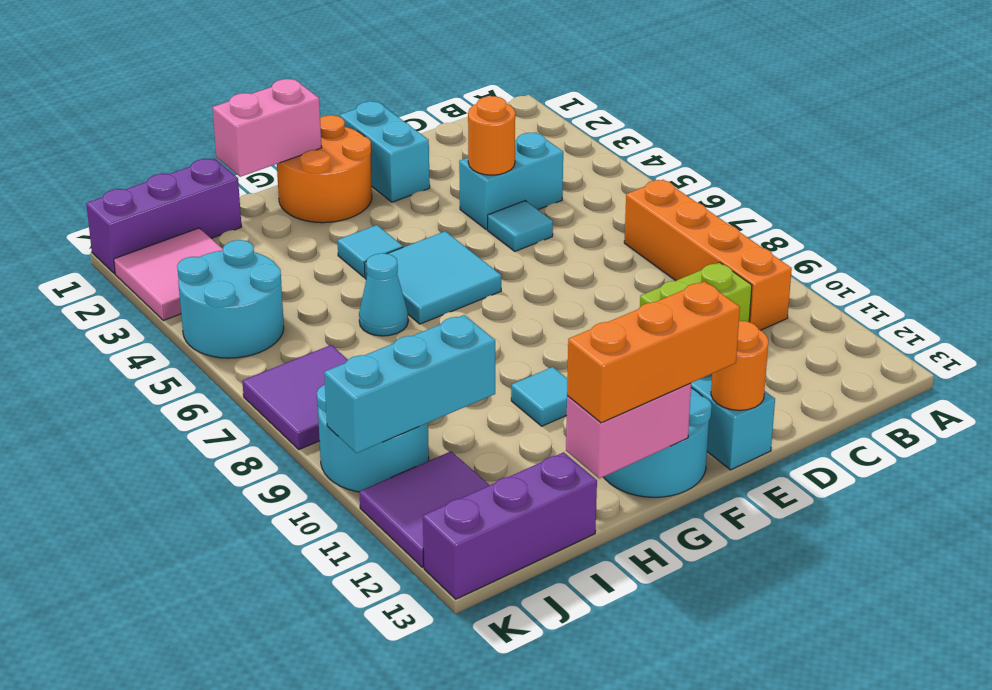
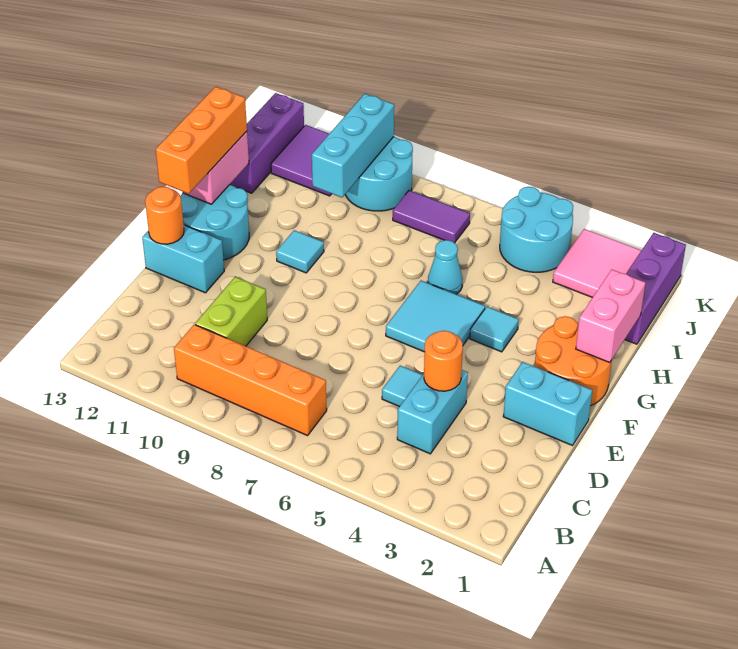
purple 2x2 tile [242,345,348,449] -> purple 1x2 tile [393,190,470,243]

